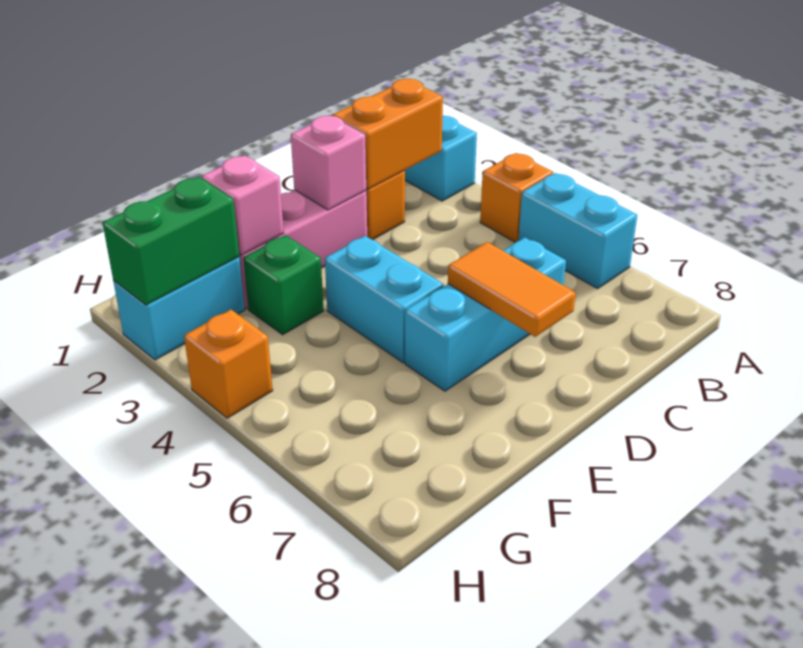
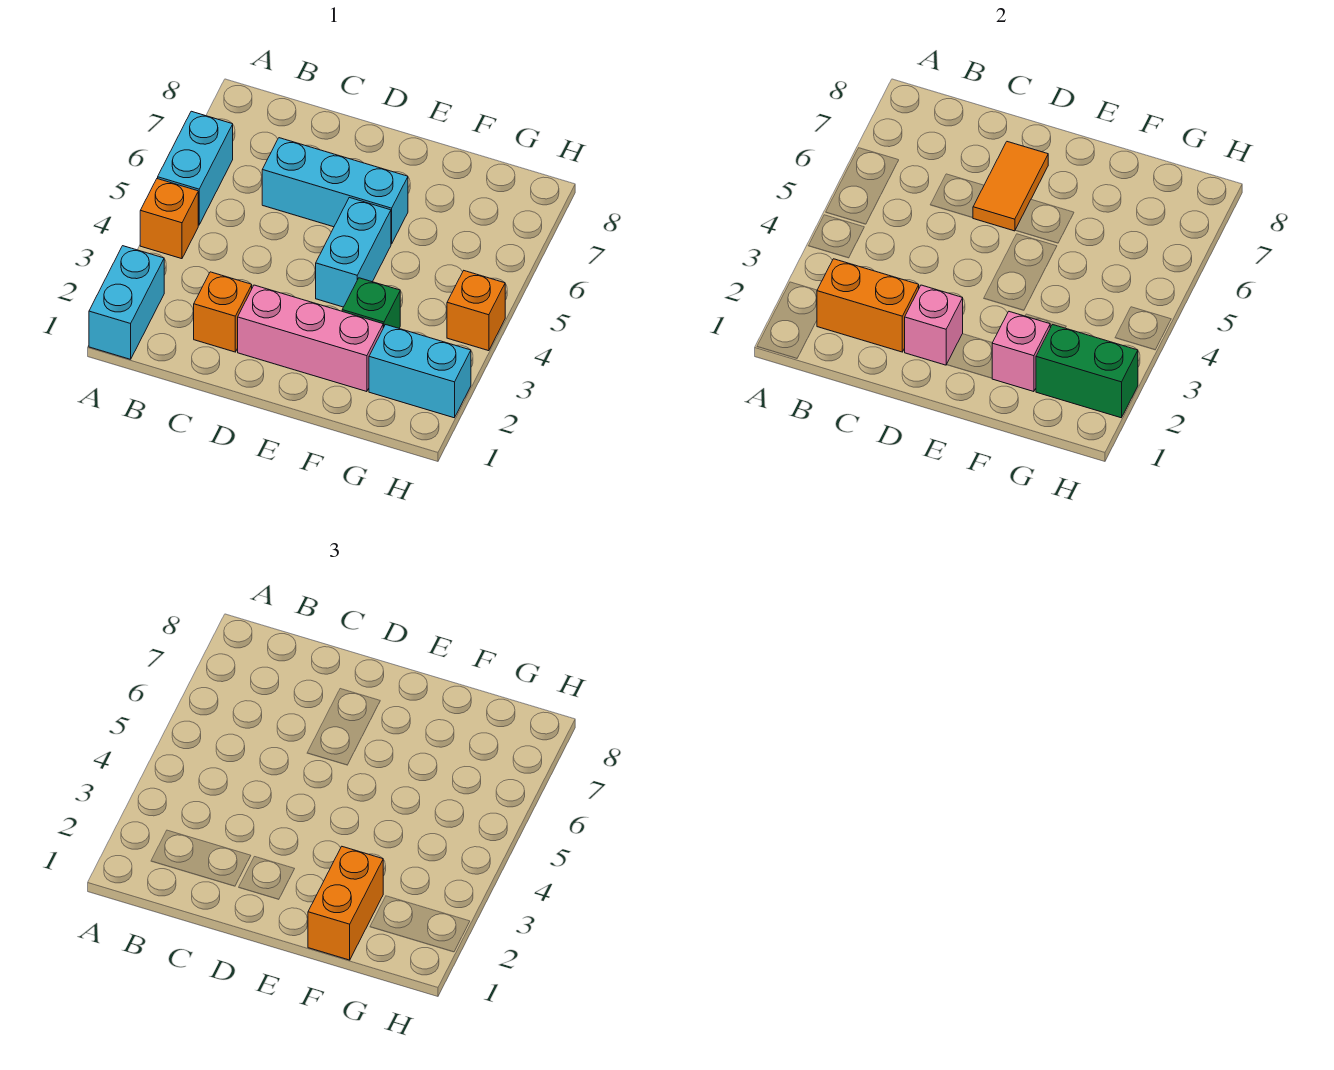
none -> orange 1x2 brick [308,847,383,960]

